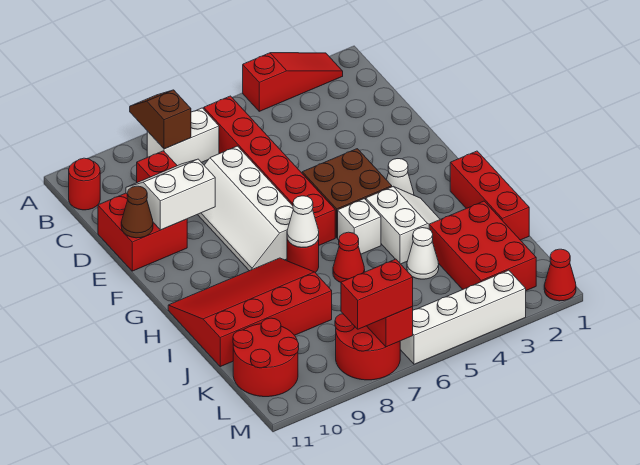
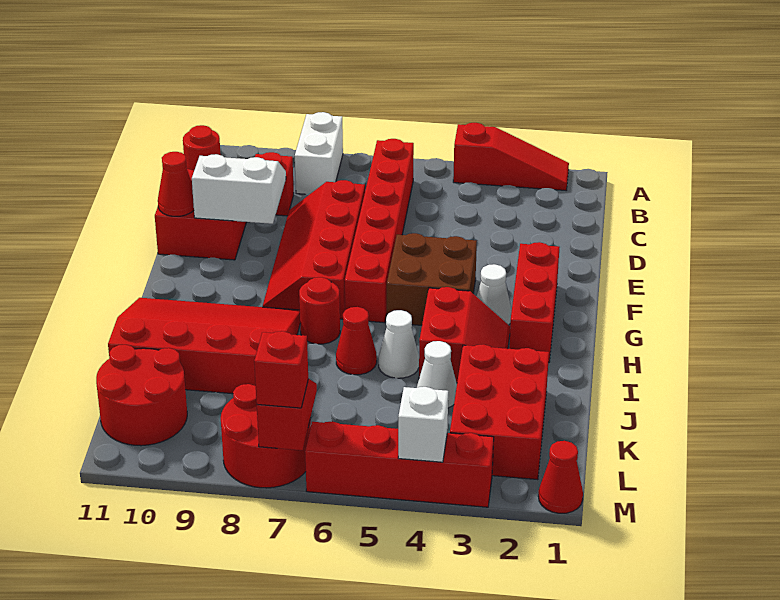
brown 1x2 slope [130,90,191,149] -> none
white 1x2 brick [147,108,219,166] -> white 1x2 brick turned to [295,112,343,194]
white 2x4 slope [198,146,293,271] -> red 2x4 slope [263,180,365,319]
brown 1x1 cone [121,186,153,238] -> red 1x1 cone [158,152,194,216]
red 1x3 brick [450,151,529,240] -> red 1x3 brick moved to [509,242,559,362]
white 2x2 slope [366,187,440,264] -> red 2x2 slope [419,287,510,383]
white 1x1 brick [338,199,381,254] -> white 1x1 brick moved to [398,387,448,462]
white 1x1 cone [287,196,319,248] -> white 1x1 cone moved to [379,310,419,378]
white 1x4 brick [400,270,526,364] -> red 1x4 brick [305,422,494,507]
red 1x2 brick [341,259,413,329] -> red 1x1 brick [254,331,308,408]

